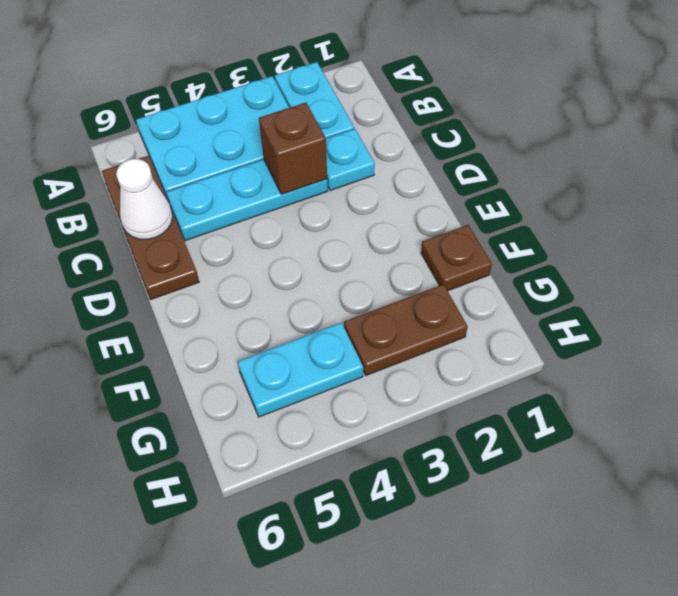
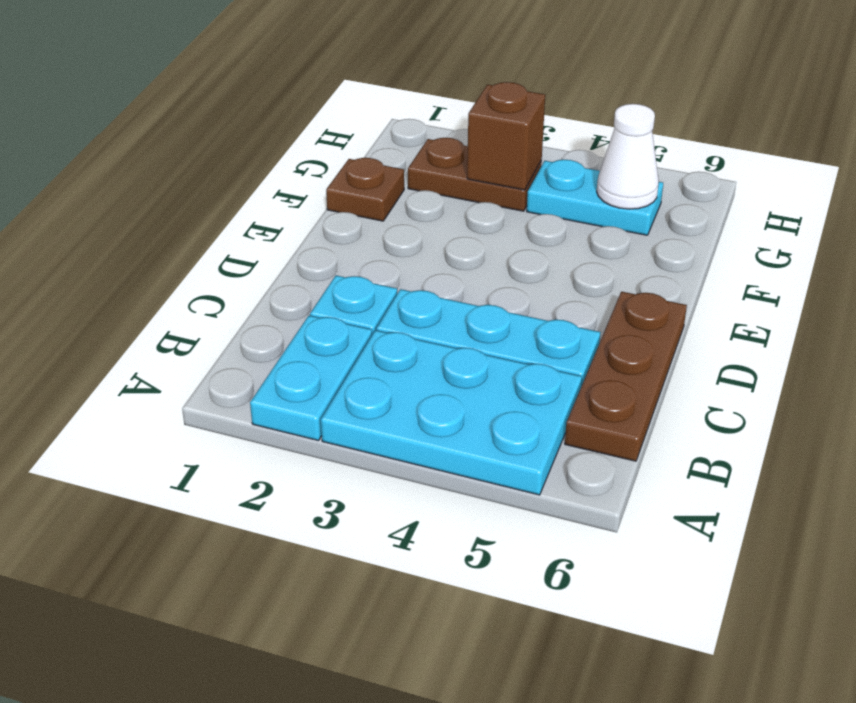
brown 1x1 brick [259,103,327,194] -> brown 1x1 brick moved to [467,82,545,190]
white 1x1 cone [116,159,173,239] -> white 1x1 cone moved to [597,104,659,209]

